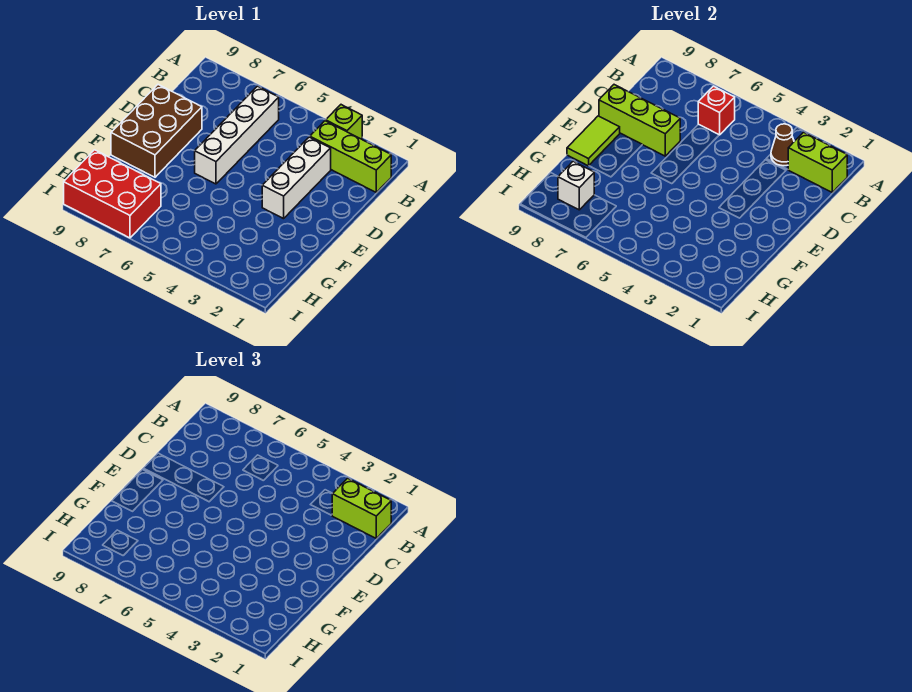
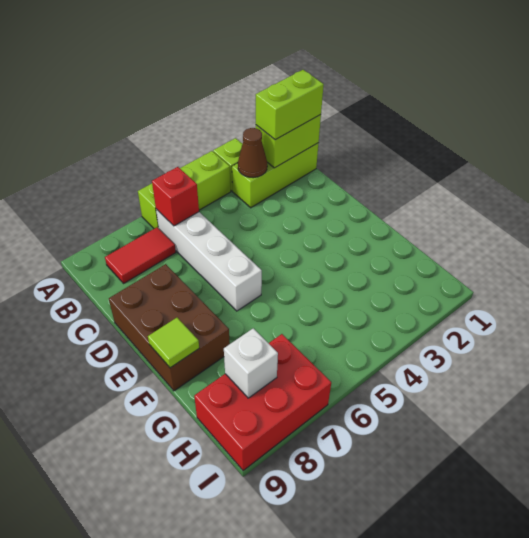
none -> red 1x2 tile [105,227,176,283]
white 1x3 brick [262,137,331,219] -> none
lime 1x3 brick [599,85,680,156] -> lime 1x3 brick moved to [138,151,231,229]
lime 1x2 tile [567,116,620,166] -> lime 1x1 tile [148,318,199,368]

